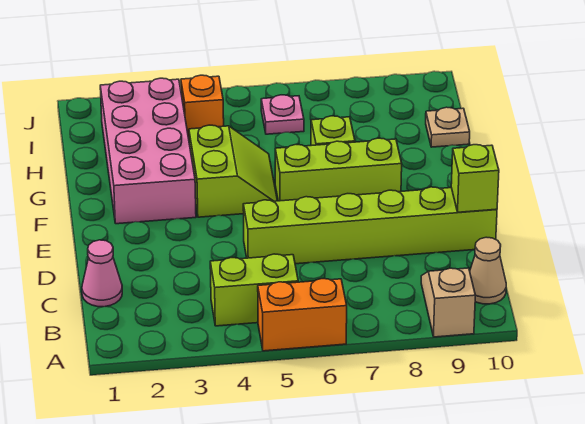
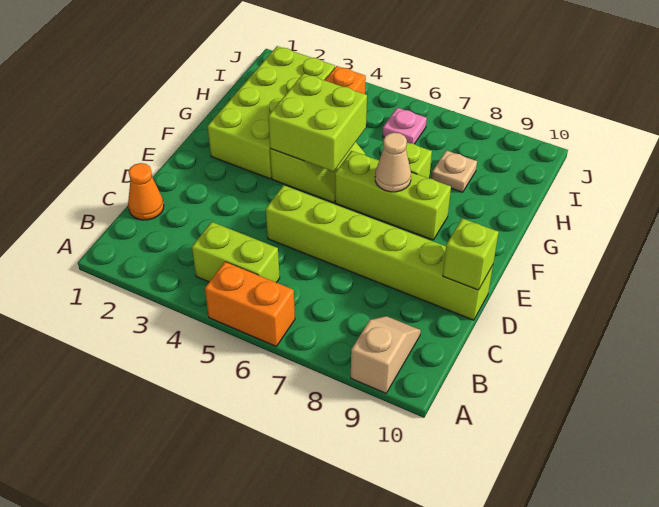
tan 1x1 cone [470,237,506,304] -> tan 1x1 cone moved to [375,133,411,192]
pink 1x1 cone [82,240,122,307] -> orange 1x1 cone [128,163,164,220]
pink 2x4 brick [100,78,196,224] -> lime 2x4 brick [208,46,335,179]
none -> lime 2x2 brick [268,73,367,172]
tan 1x1 plate [426,107,470,147] -> tan 1x1 plate moved to [432,150,477,192]

